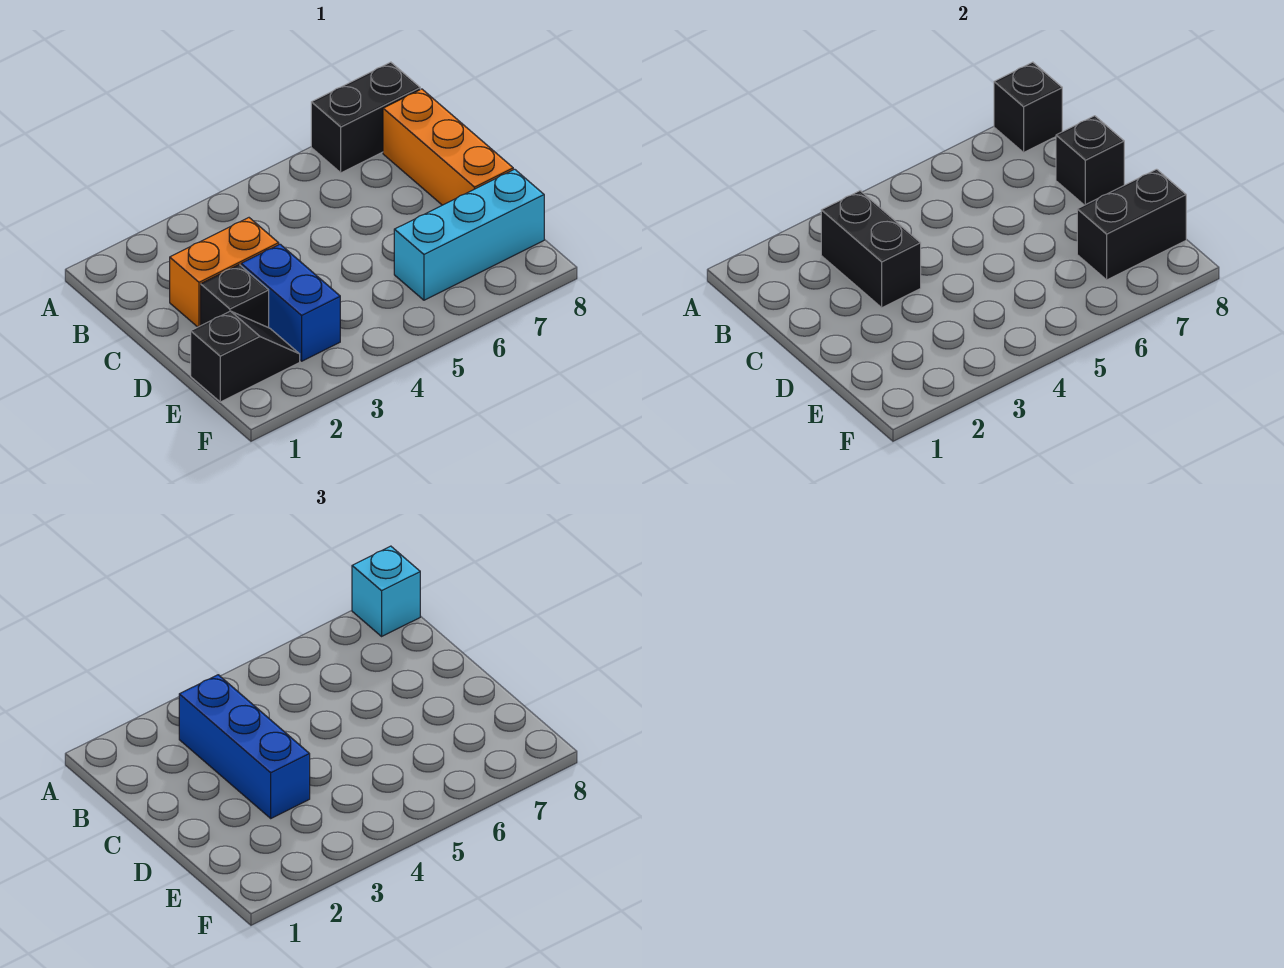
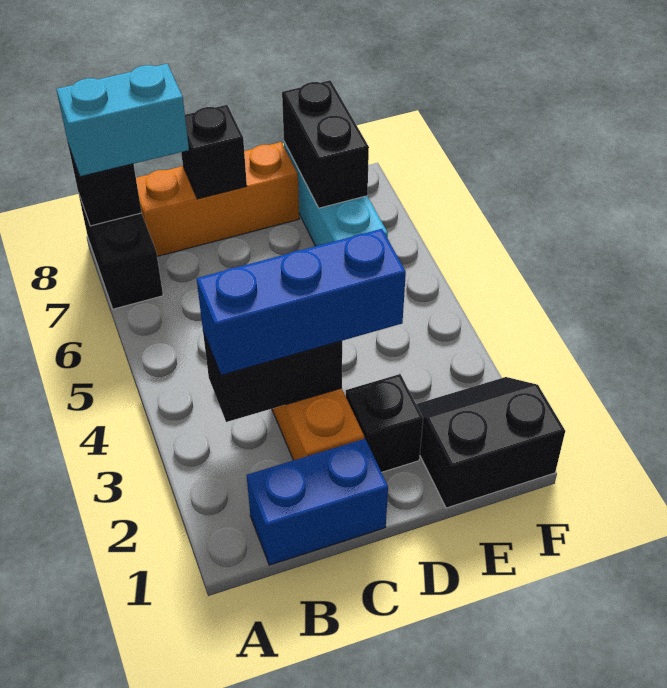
cyan 1x1 brick [352,546,420,636] -> cyan 1x2 brick [56,64,189,177]
blue 1x2 brick [241,244,340,361] -> blue 1x2 brick moved to [247,439,388,565]
black 1x2 slope [191,311,300,402] -> black 2x2 slope [416,377,565,508]

